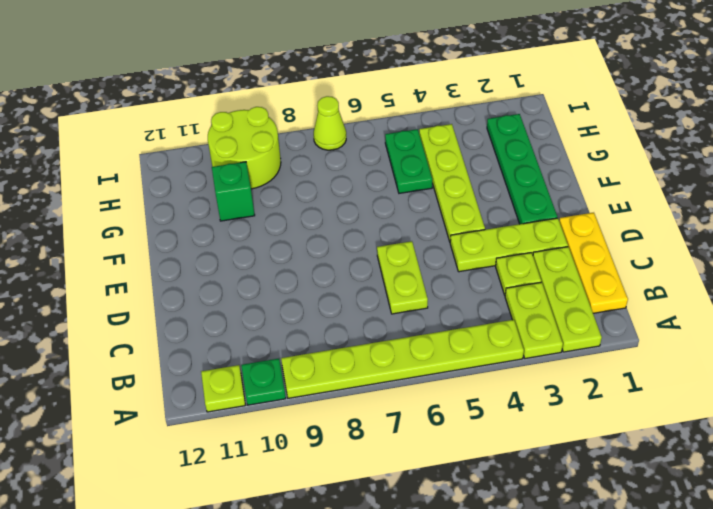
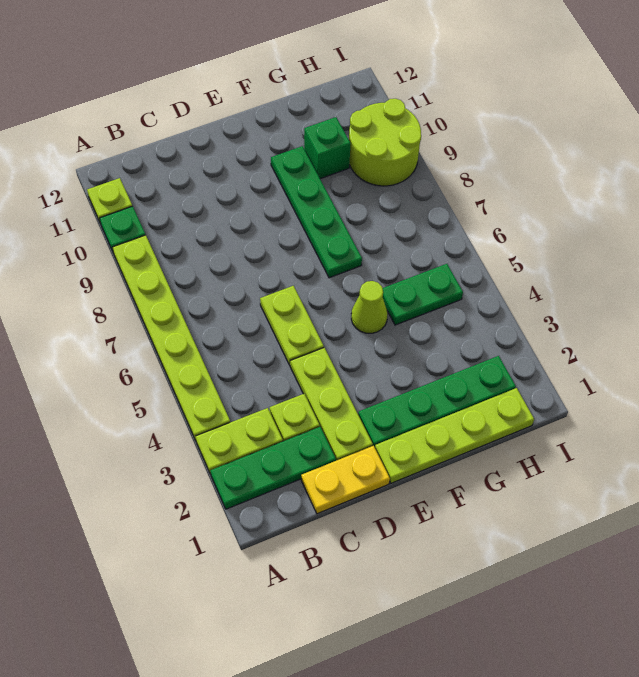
lime 1x3 plate [533,247,602,352] -> green 1x3 plate [210,427,336,509]
yellow 1x3 plate [559,213,628,313] -> yellow 1x2 plate [301,446,390,514]
lime 1x2 plate [377,241,428,314] -> lime 1x2 plate turned to [260,286,324,365]
lime 1x4 plate [419,124,485,242] -> lime 1x4 plate moved to [375,388,534,483]
none -> green 1x4 plate [271,146,362,278]
lime 1x1 cone [314,96,346,150] -> lime 1x1 cone moved to [351,281,388,333]

